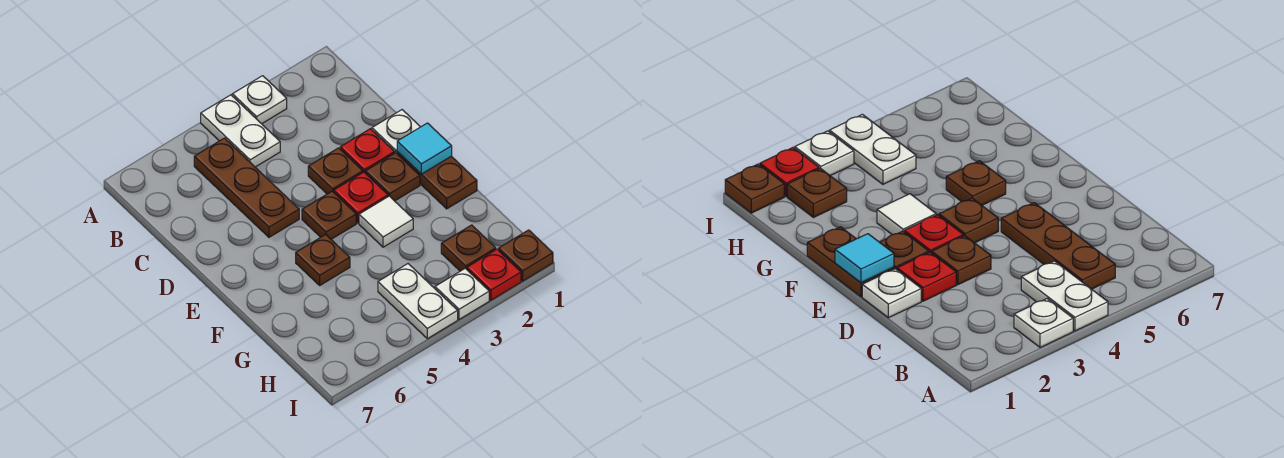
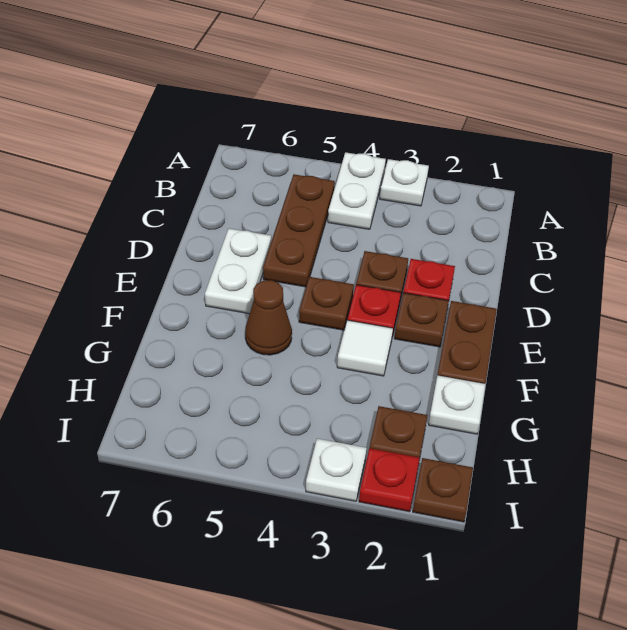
white 1x1 plate [372,110,420,153] -> white 1x1 plate moved to [429,375,486,434]
cyan 1x1 tile [397,123,452,174] -> none
brown 1x1 plate [296,235,350,285] -> brown 1x1 cone [245,280,292,355]
white 1x2 plate [378,264,458,339] -> white 1x2 plate moved to [205,228,271,314]

